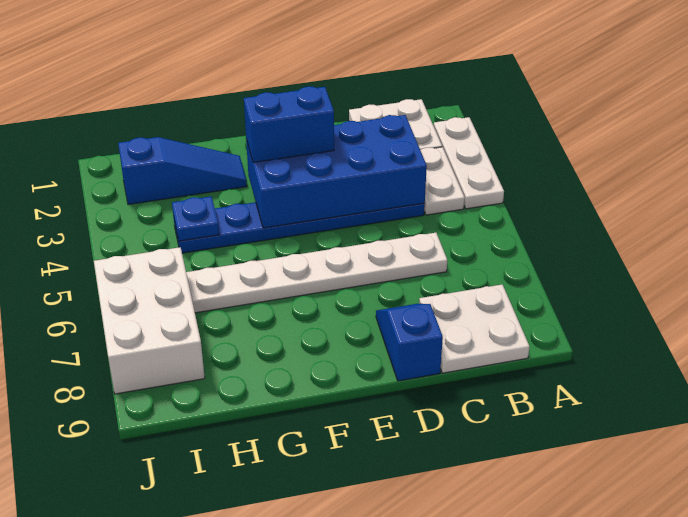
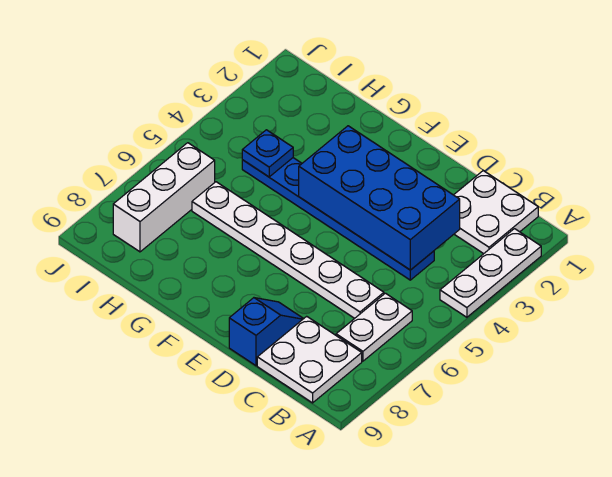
white 1x2 plate [420,147,465,215] -> white 1x2 plate moved to [336,293,412,361]
blue 1x2 brick [244,87,334,162] -> none
blue 1x3 slope [118,137,247,204] -> none
white 2x3 brick [94,247,205,394] -> white 1x3 brick [113,143,215,252]

